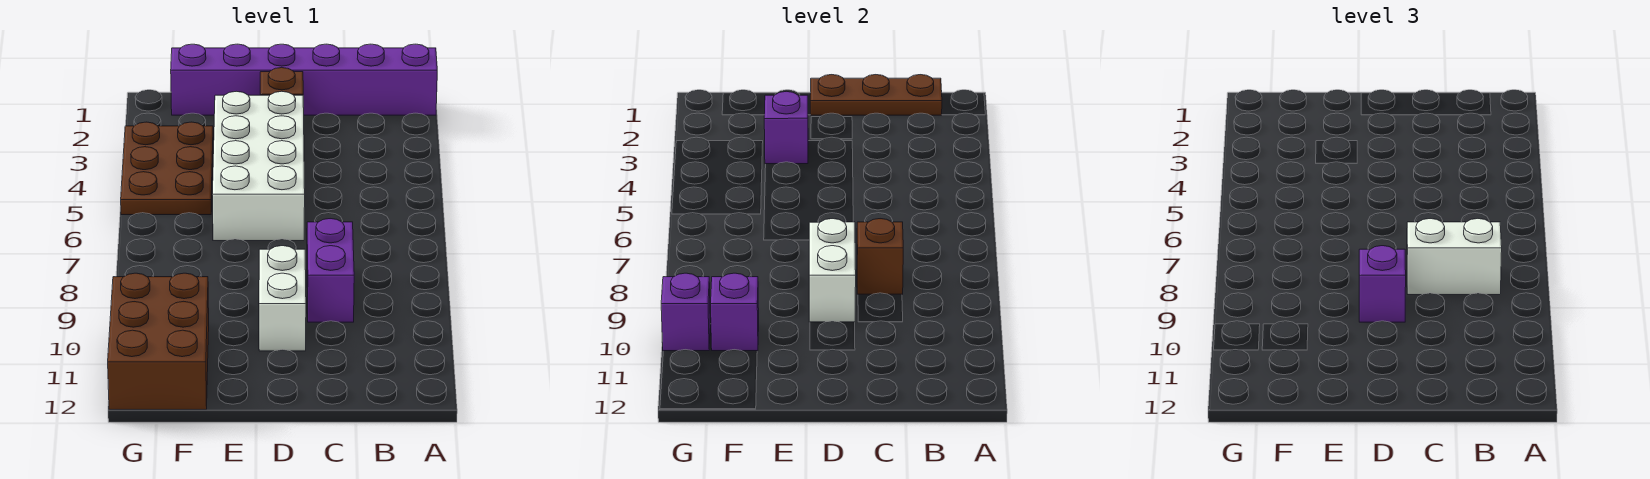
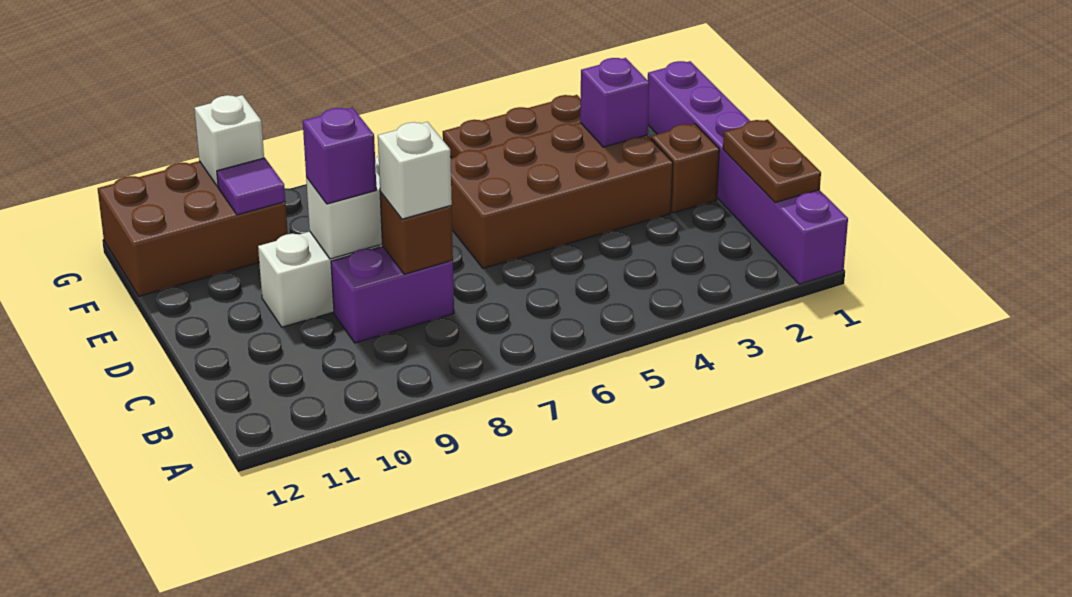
brown 1x3 plate [810,75,942,115] -> brown 1x2 plate [723,120,821,203]
white 1x2 brick [1407,219,1502,295] -> white 1x1 brick [378,122,452,219]
white 2x4 brick [212,91,305,241] -> brown 2x4 brick [451,123,673,268]
purple 1x1 brick [711,273,759,351] -> purple 1x1 tile [217,158,285,215]
purple 1x1 brick [661,273,710,351] -> white 1x1 brick [194,95,264,187]

